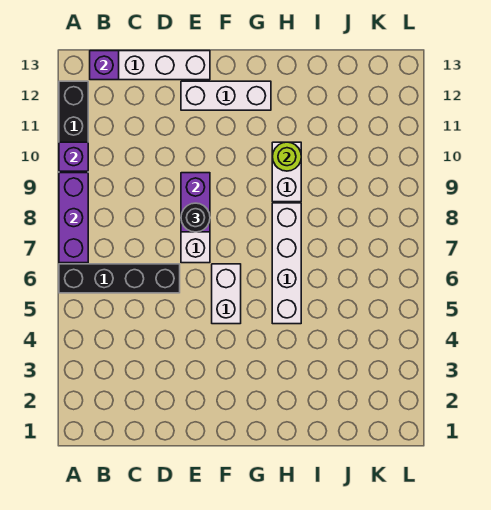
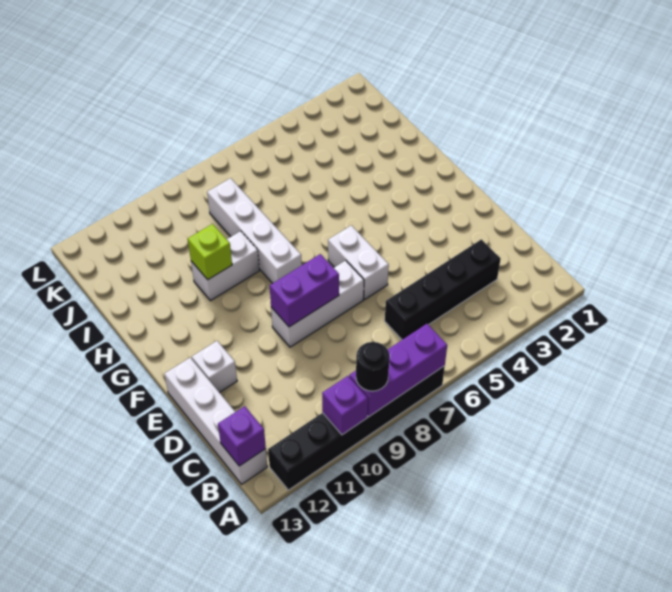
black 1x4 brick [59,264,180,293] -> black 1x4 brick turned to [385,239,501,340]
black 1x1 round brick [181,203,210,232] -> black 1x1 round brick moved to [356,342,390,391]
white 1x3 brick [181,81,271,110] -> white 1x1 brick [192,341,237,393]
white 1x2 brick [212,264,241,324] -> white 1x2 brick turned to [328,225,389,299]
white 1x4 brick [272,203,301,324] -> white 1x4 brick turned to [207,178,302,284]
lime 1x1 round brick [272,142,301,171] -> lime 1x1 brick [188,224,232,280]

